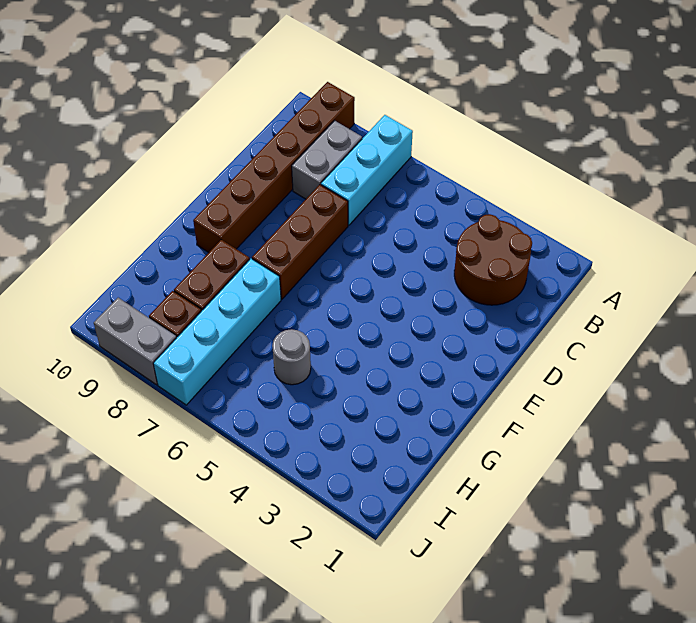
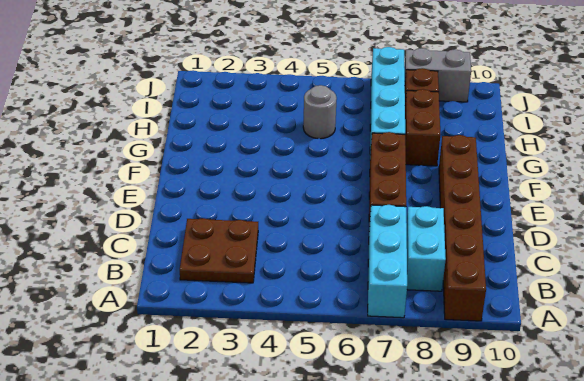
brown 2x2 round brick [454,214,532,305] -> brown 2x2 plate [180,218,258,283]
grey 1x2 brick [292,121,362,199] -> cyan 1x2 brick [407,206,446,291]

